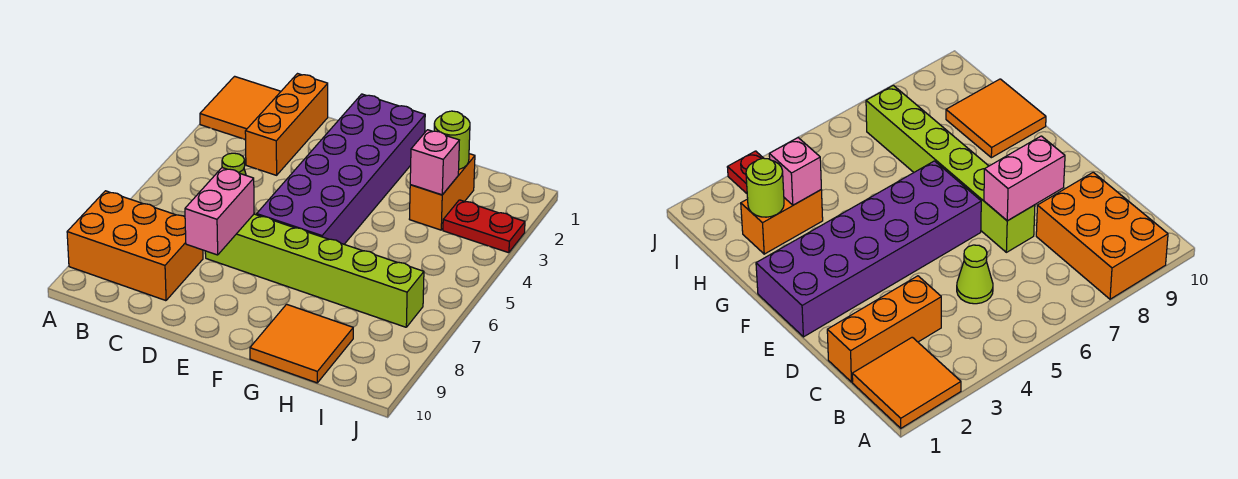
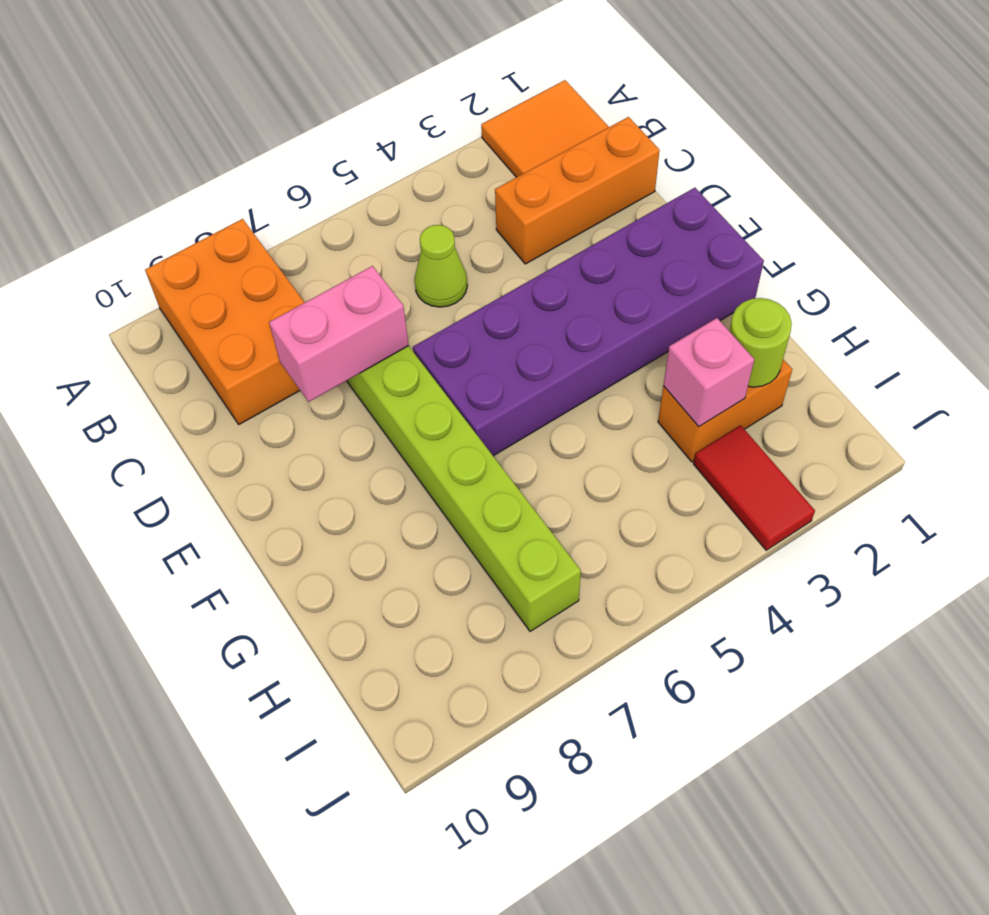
orange 2x2 tile [250,304,353,383] -> none
red 1x2 plate [443,200,525,253] -> red 1x2 tile [694,425,815,550]

